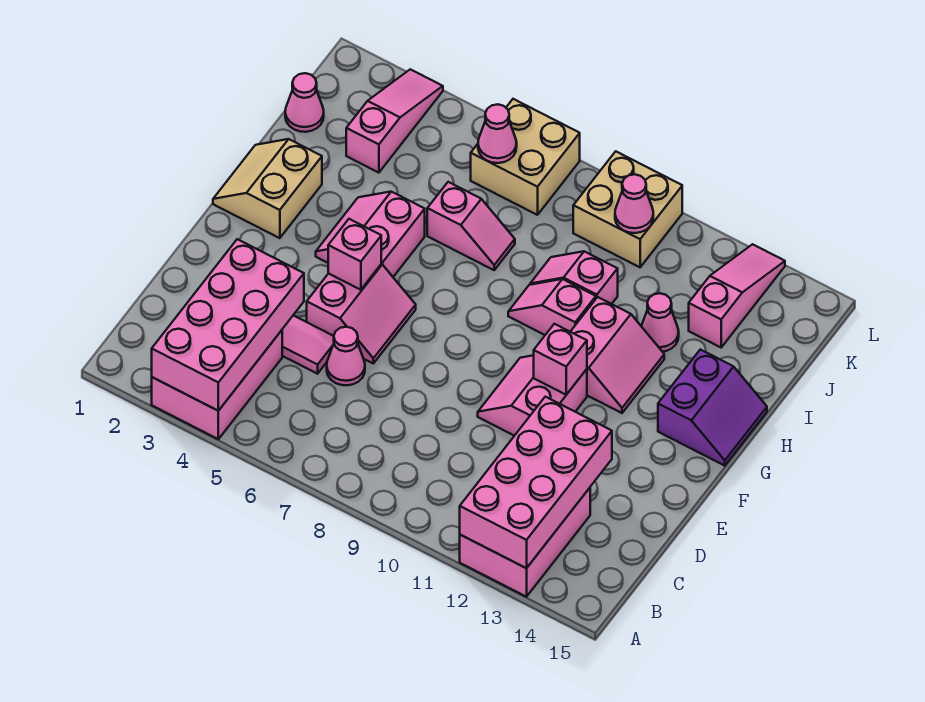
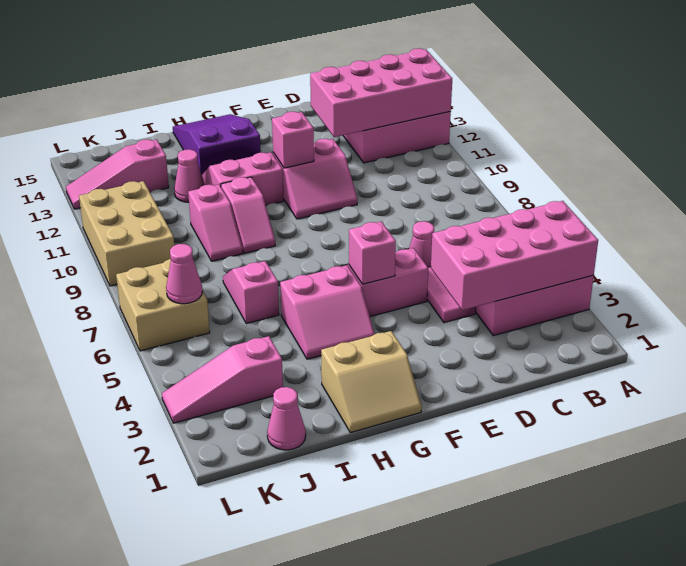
purple 2x2 slope [658,349,767,466] -> purple 2x3 slope [173,114,261,174]
tan 2x2 brick [573,151,682,267] -> tan 2x3 brick [79,181,174,286]
pink 1x1 cone [615,174,653,233] -> none

